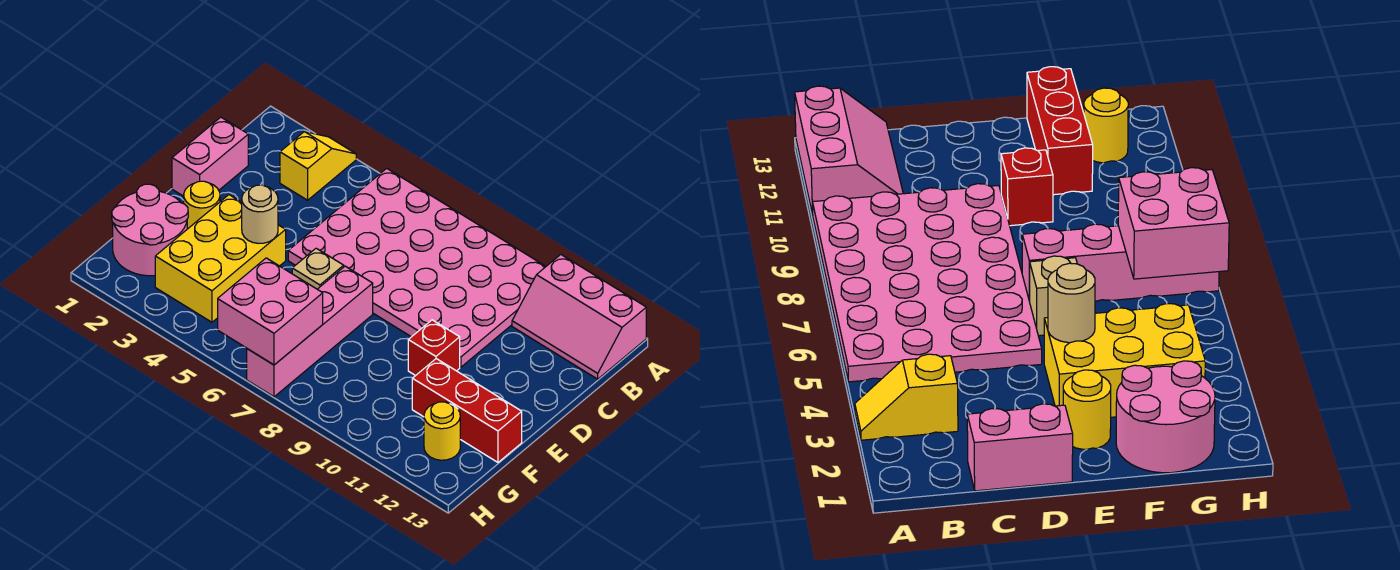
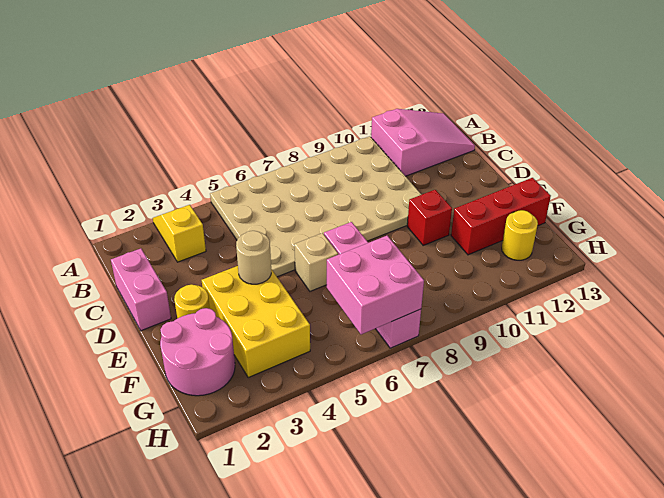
pink 4x6 plate [288,168,546,367] -> tan 4x6 plate [210,136,422,277]
pink 2x3 slope [512,255,646,379] -> pink 2x3 slope turned to [371,109,475,176]

